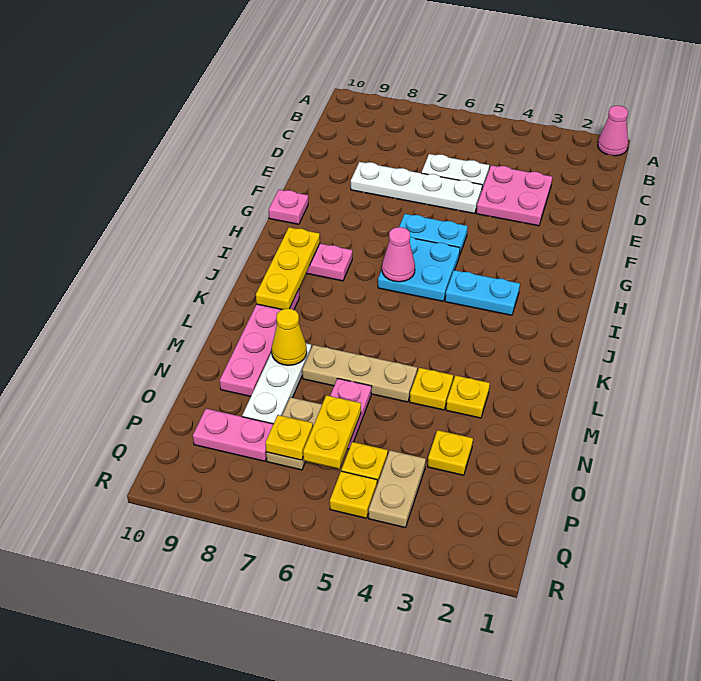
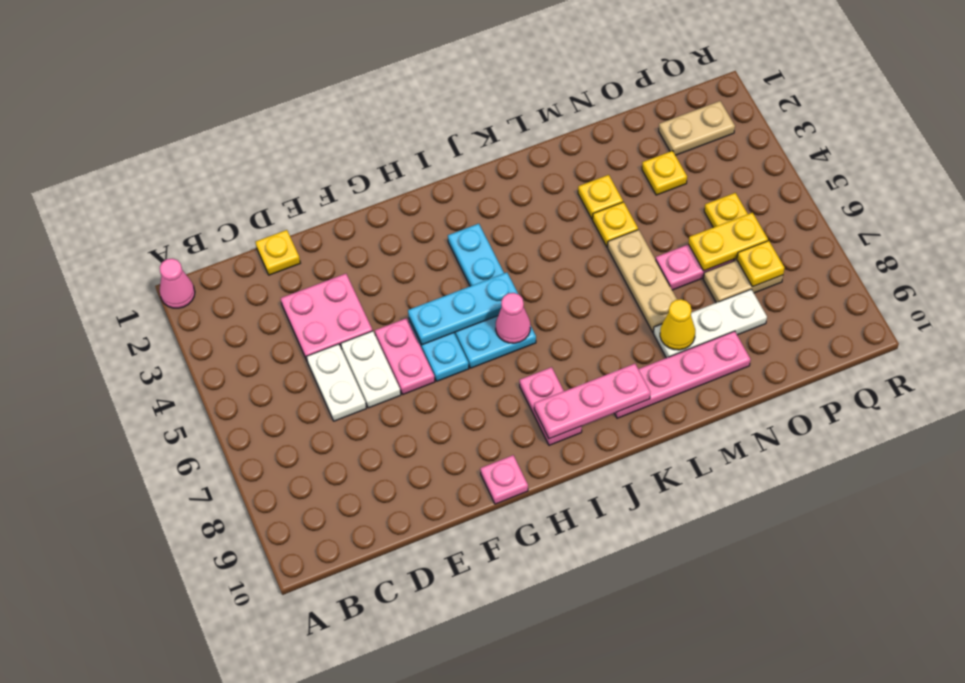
white 1x4 plate [351,162,482,213] -> white 1x2 plate [341,331,401,408]
none -> cyan 1x3 plate [408,272,518,345]
yellow 1x3 plate [256,227,320,310] -> pink 1x3 plate [534,364,650,439]
tan 1x2 plate [369,451,426,528] -> tan 1x2 plate moved to [659,101,735,155]
pink 1x2 plate [193,409,273,461] -> pink 1x2 plate moved to [375,318,435,394]
yellow 1x1 plate [330,471,377,518] -> yellow 1x1 plate moved to [256,230,300,275]

